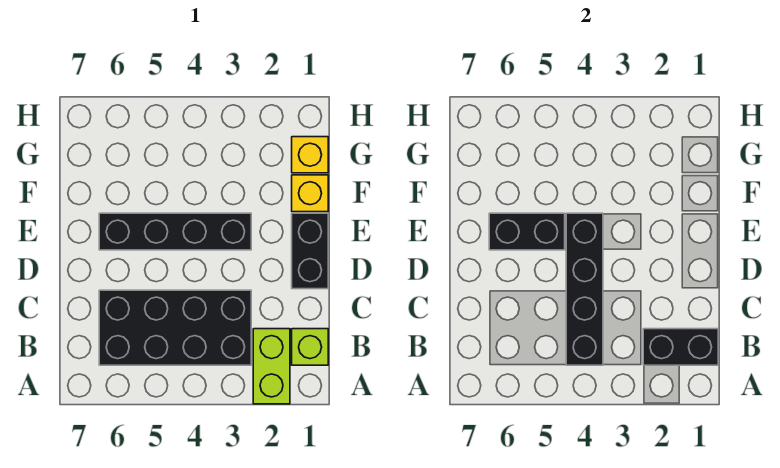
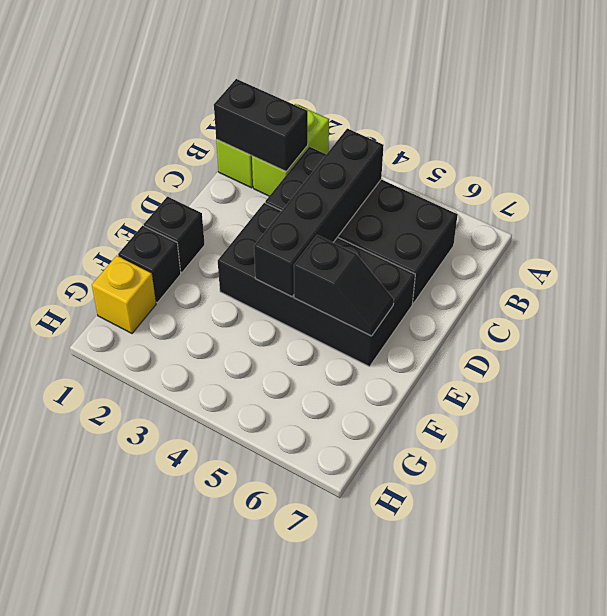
black 1x2 brick [292,213,328,289] -> black 1x1 brick [144,197,205,273]
black 1x4 brick [99,213,251,250] -> black 2x4 brick [218,203,415,367]
black 1x2 brick [489,213,565,250] -> black 1x2 slope [294,235,394,336]
yellow 1x1 brick [292,175,328,212] -> black 1x1 brick [118,226,181,302]

